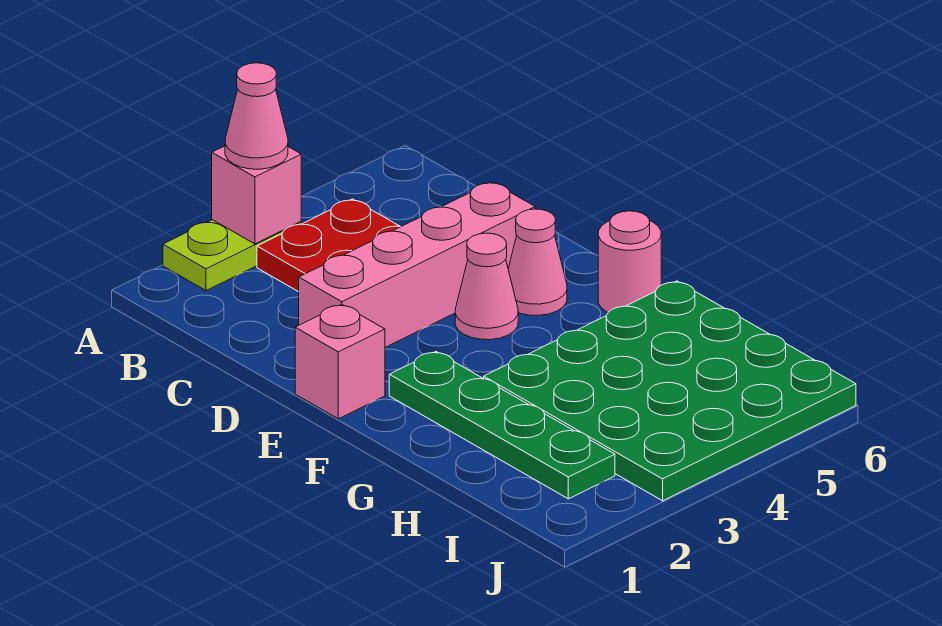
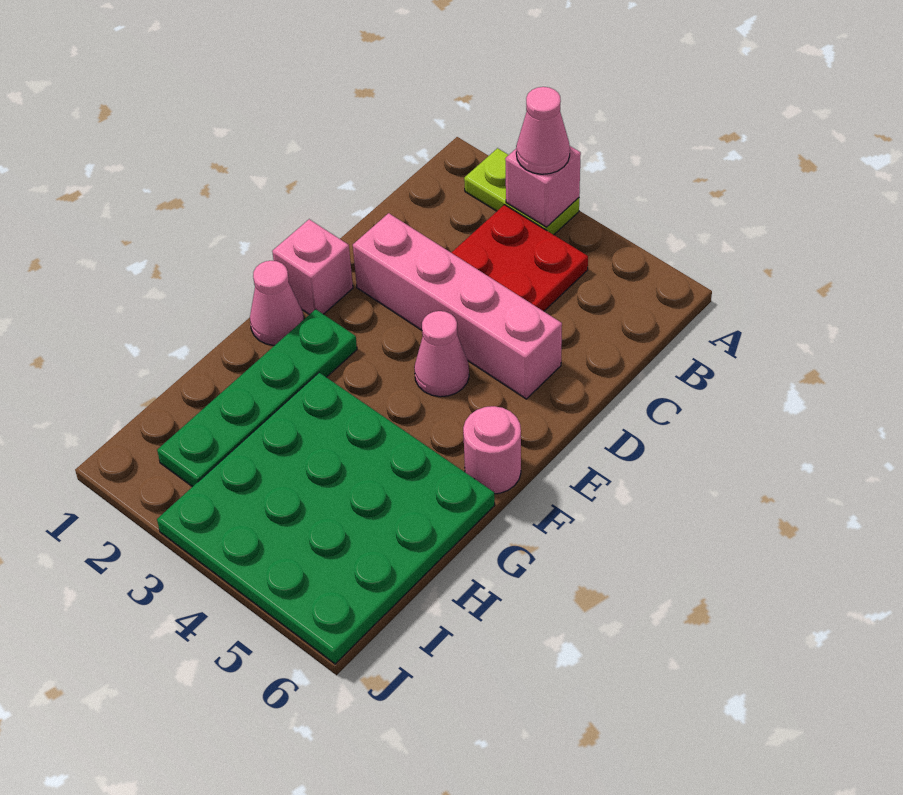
pink 1x1 cone [508,209,567,315] -> pink 1x1 cone moved to [250,261,304,345]

